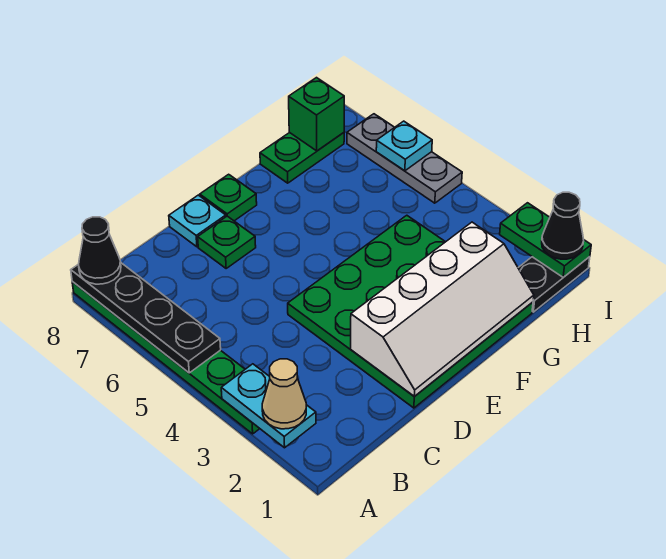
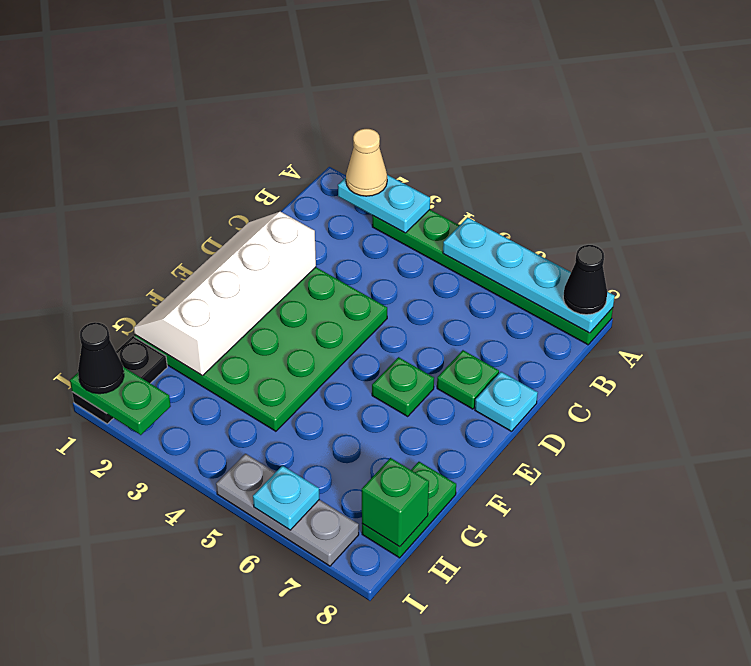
black 1x4 plate [71,263,221,373] -> cyan 1x4 plate [443,217,615,333]
green 1x1 plate [200,174,257,221] -> green 1x1 plate moved to [372,357,434,416]

